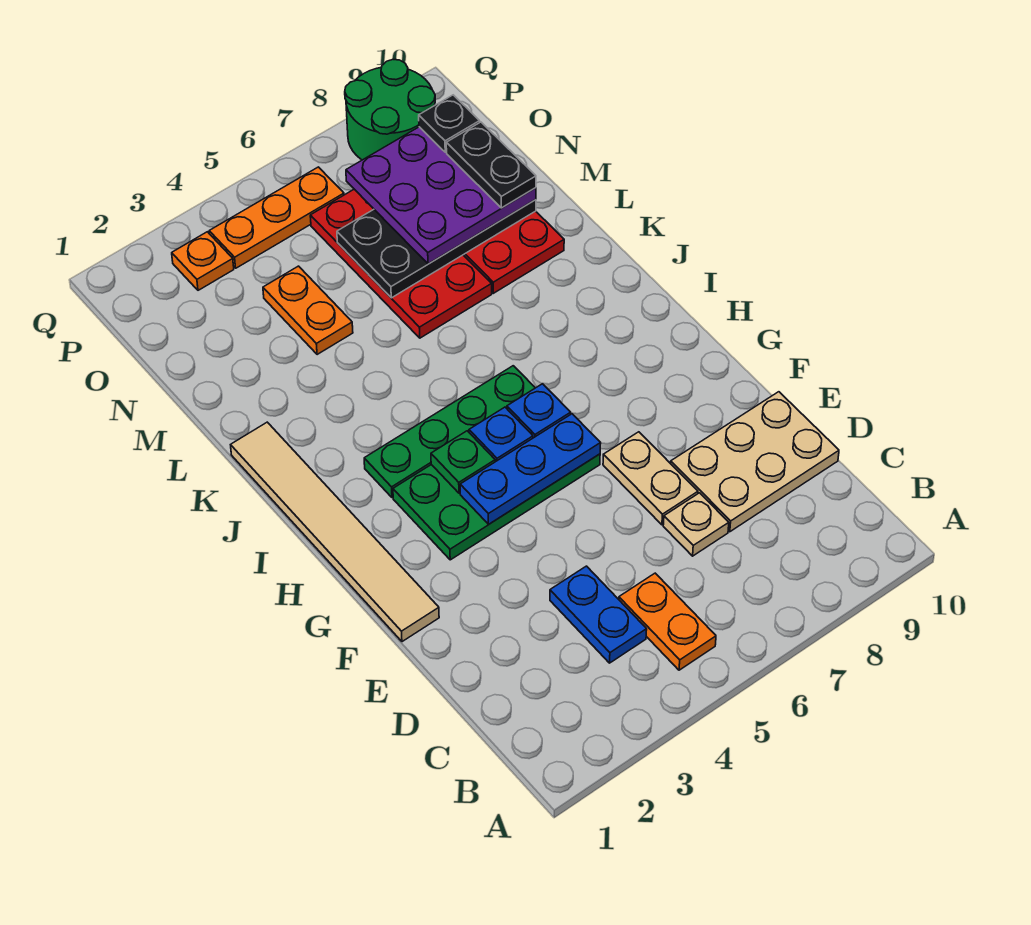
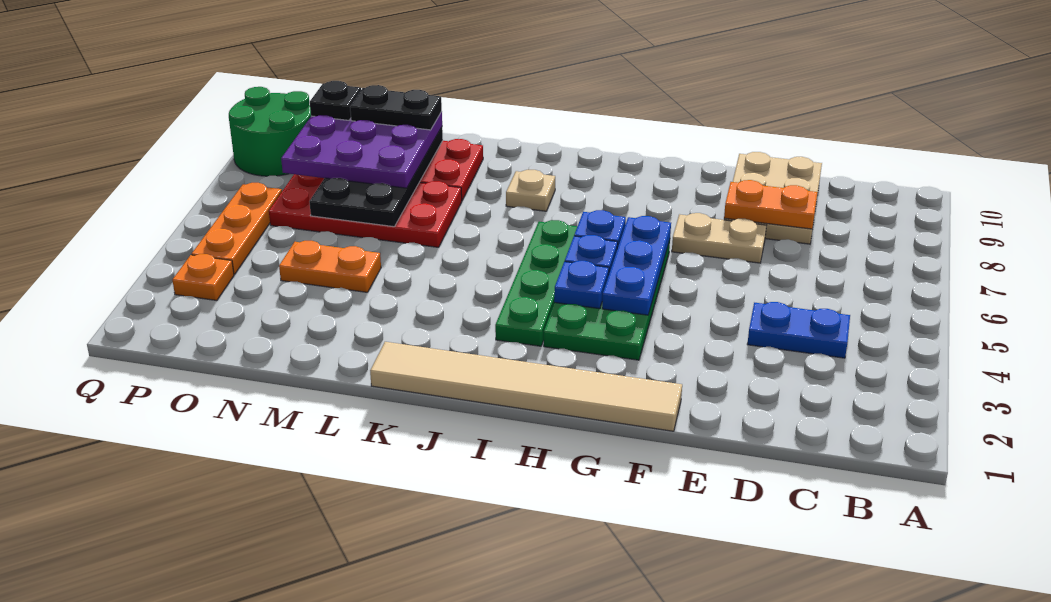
orange 1x2 plate [619,573,716,670] -> orange 1x2 plate moved to [724,180,818,229]
tan 1x1 plate [663,493,729,556] -> tan 1x1 plate moved to [506,170,555,211]
green 1x1 plate [431,431,495,493] -> blue 1x1 plate [554,261,609,309]

